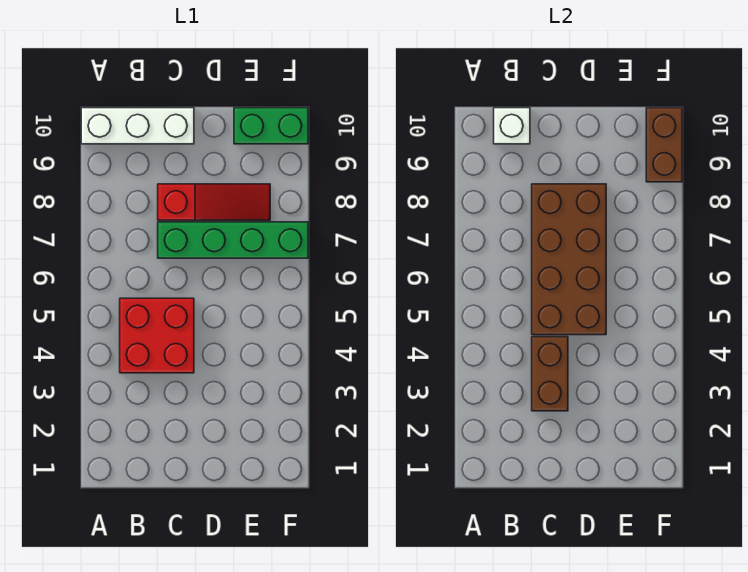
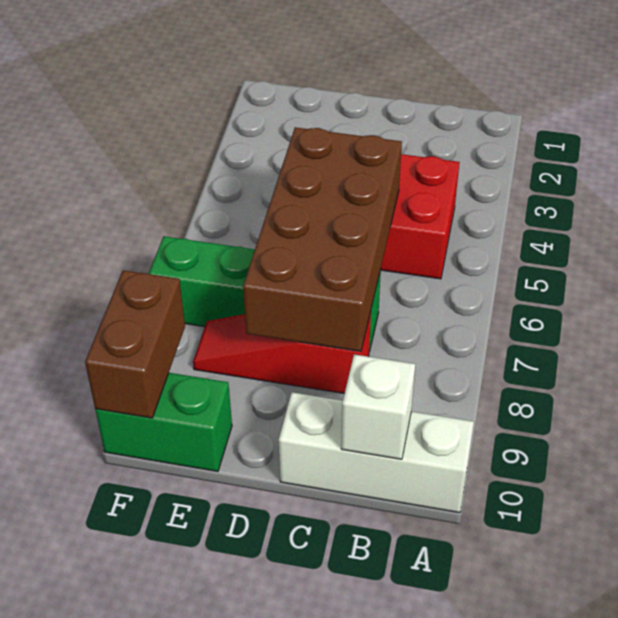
brown 1x2 brick [532,337,568,411] -> none

